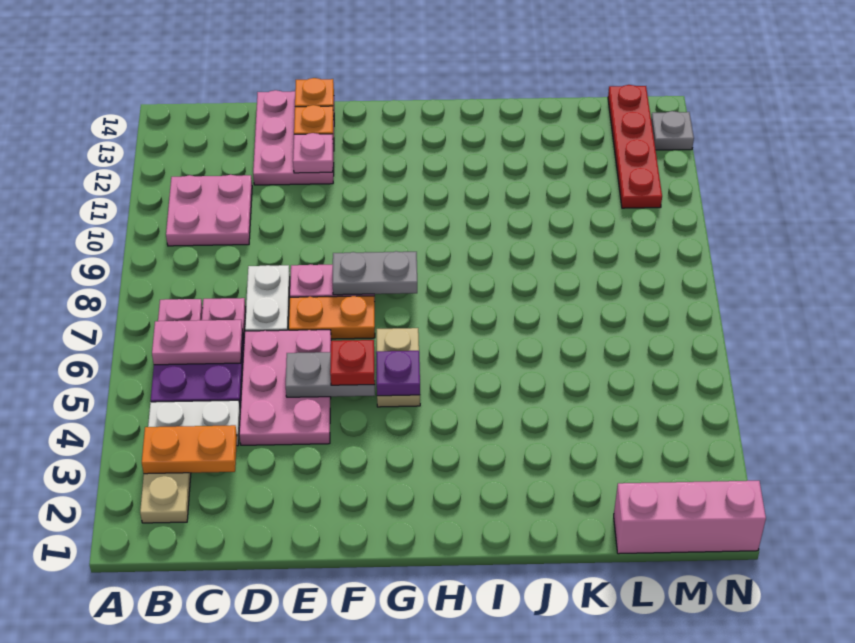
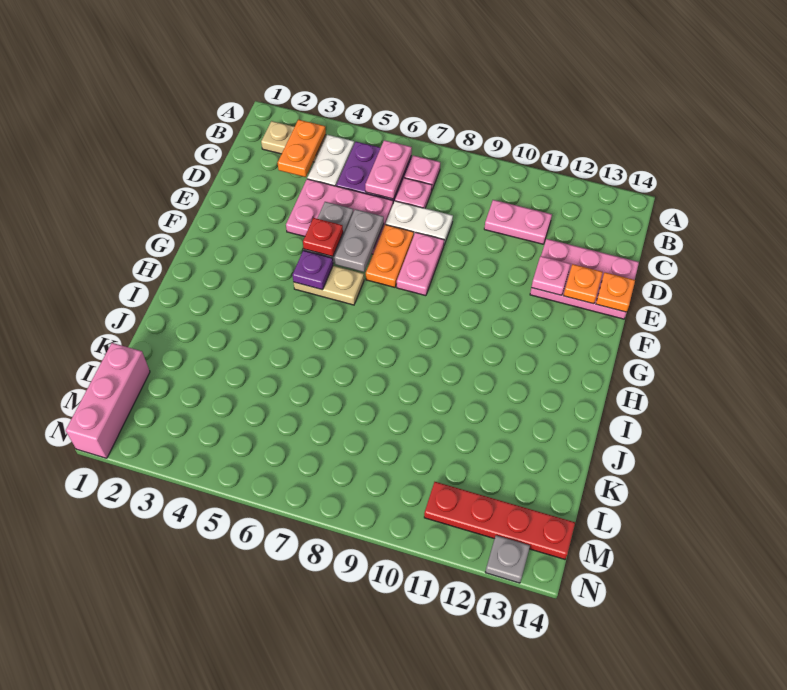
pink 2x2 plate [166,175,252,246] -> pink 1x2 plate [484,200,552,244]
grey 1x2 plate [333,251,417,295] -> grey 1x2 plate moved to [334,209,384,272]

